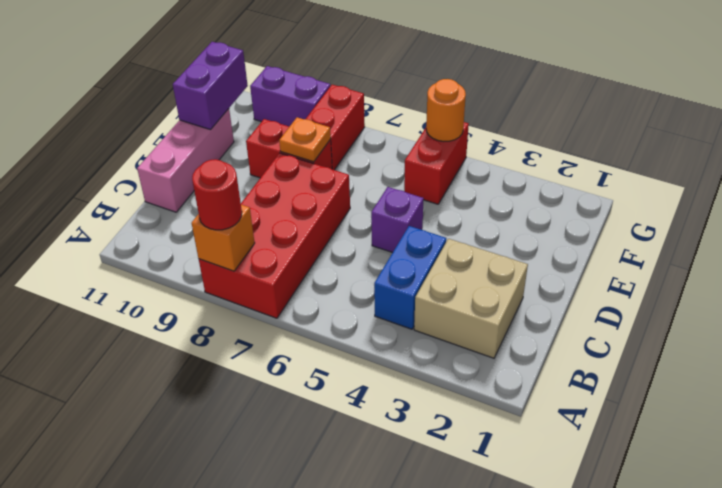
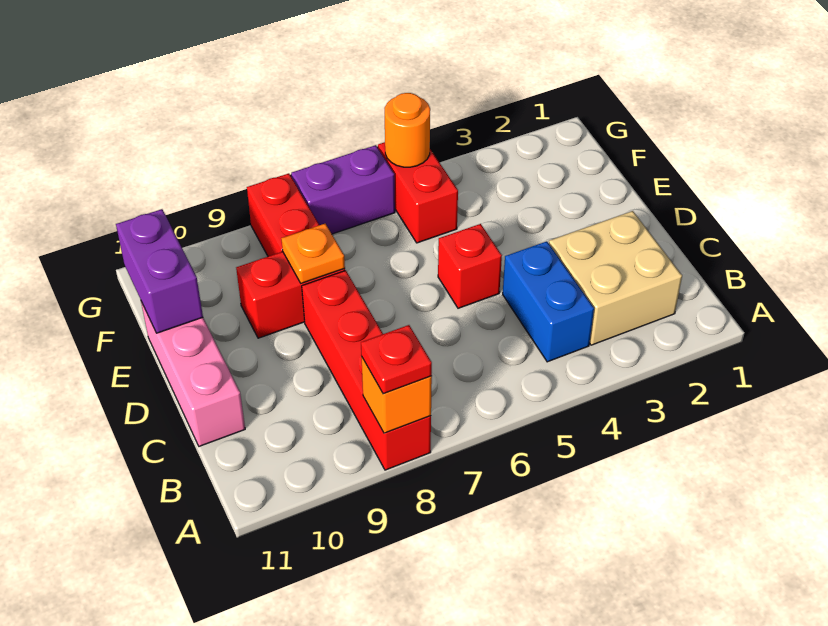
red 2x4 brick [199,153,350,318] -> red 1x4 brick [302,271,431,470]
red 1x1 round brick [192,159,242,230] -> red 1x1 plate [361,325,432,394]
purple 1x1 brick [371,187,424,253] -> red 1x1 brick [438,224,502,308]
purple 1x2 brick [250,66,330,127] -> purple 1x2 brick moved to [291,145,395,234]

